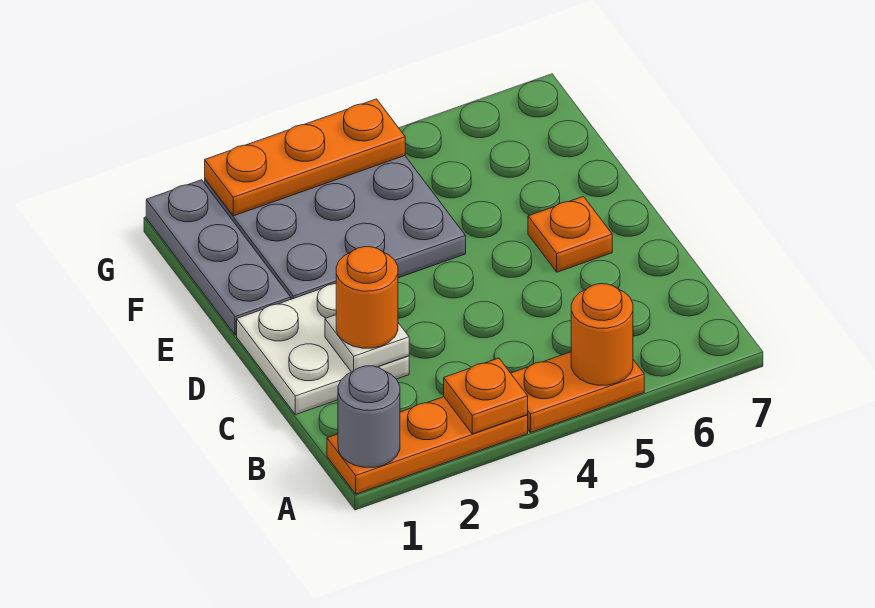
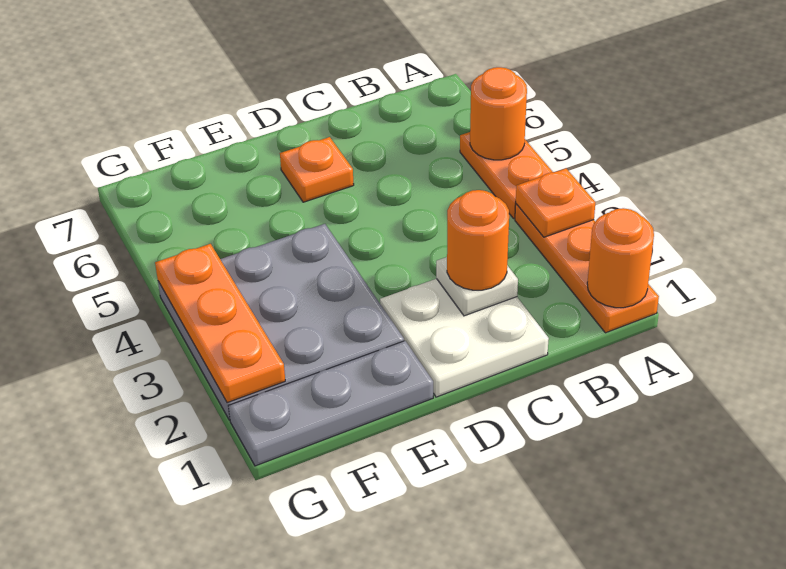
grey 1x1 round brick [338,366,400,467] -> orange 1x1 round brick [587,208,654,308]

